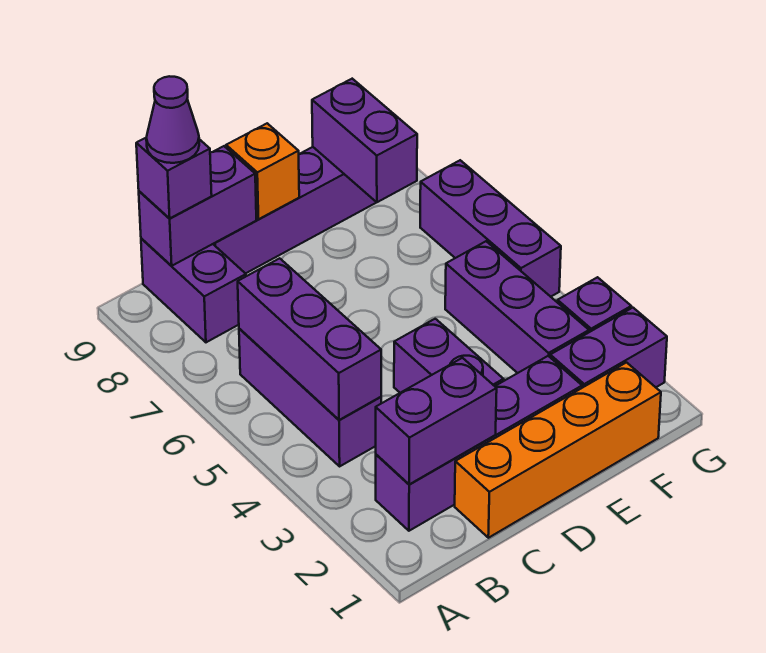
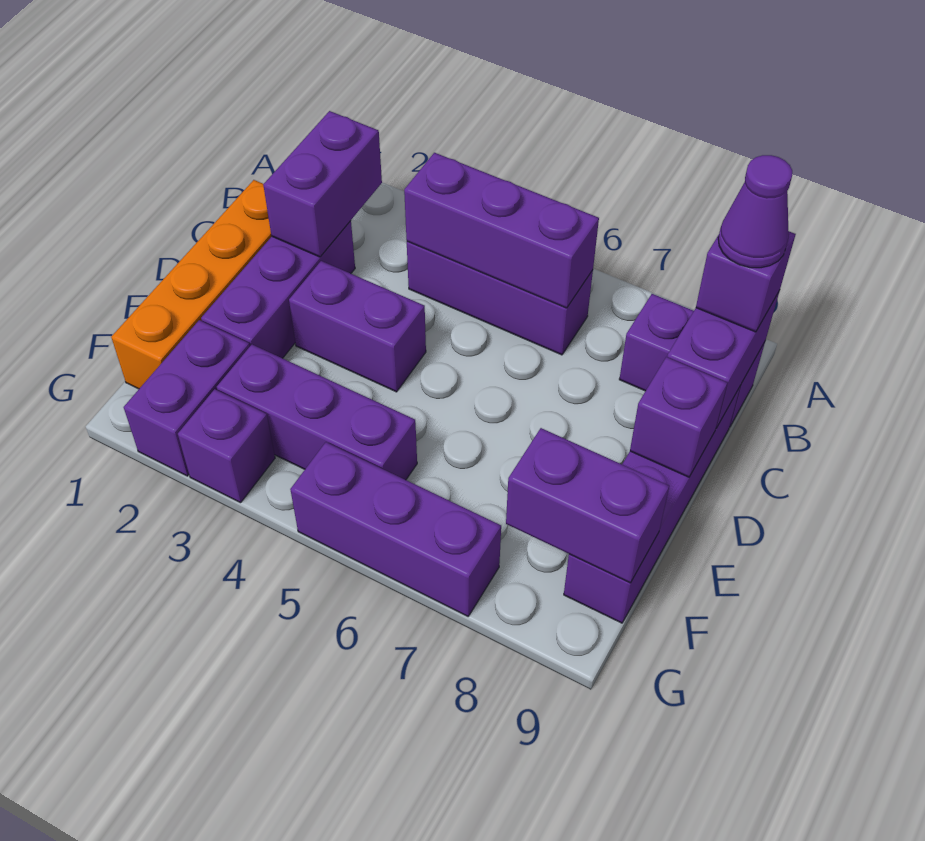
purple 1x4 brick [376,356,582,531] -> purple 1x3 brick [201,221,355,358]
orange 1x1 brick [226,123,299,219] -> purple 1x1 brick [630,357,727,477]

